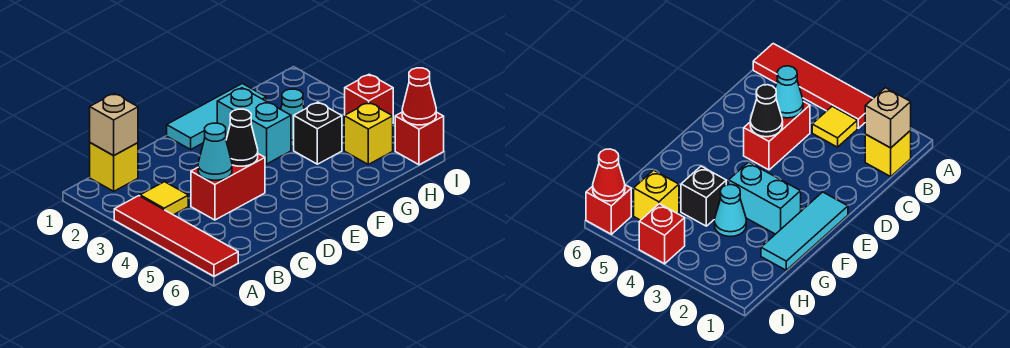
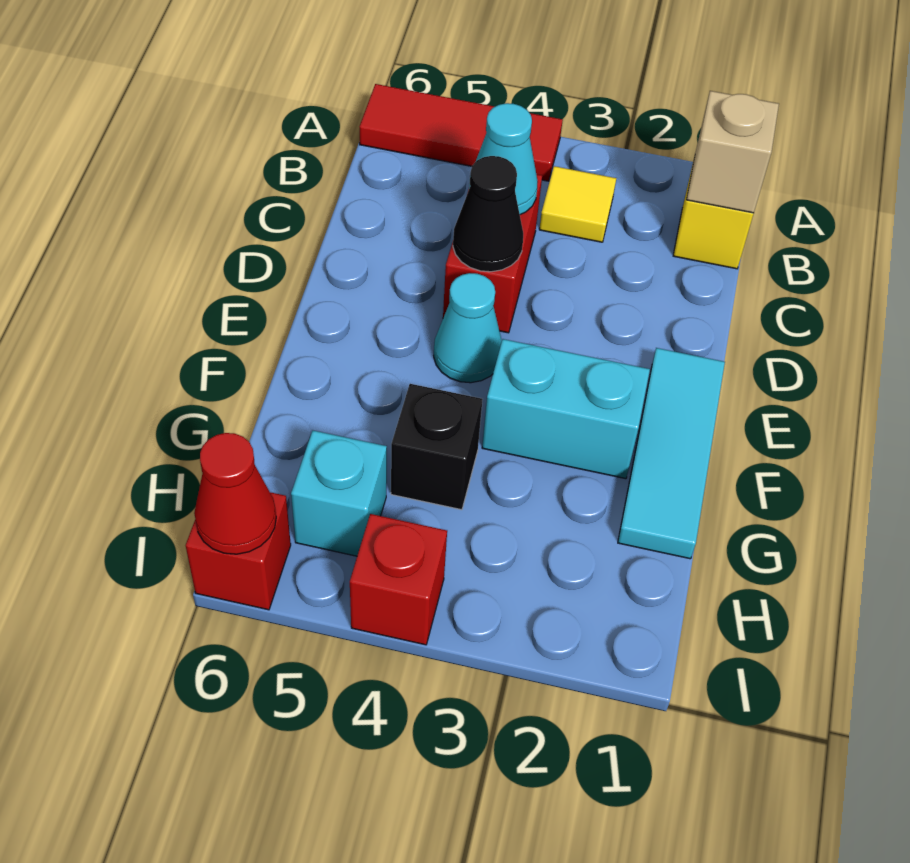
red 1x4 tile [114,196,238,276] -> red 1x3 tile [359,84,563,181]
cyan 1x1 cone [281,89,304,146] -> cyan 1x1 cone moved to [434,273,502,383]
yellow 1x1 brick [344,102,393,164] -> cyan 1x1 brick [291,431,387,556]

